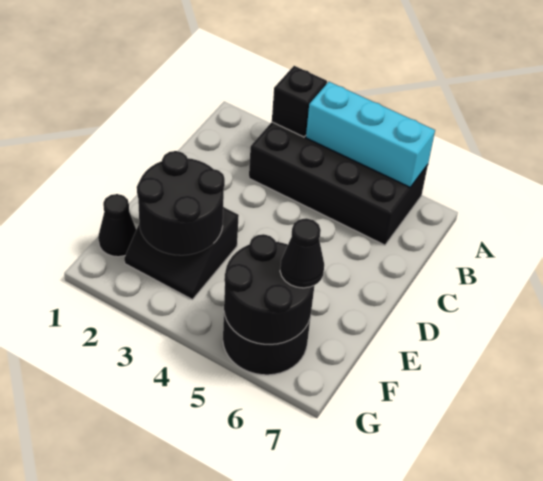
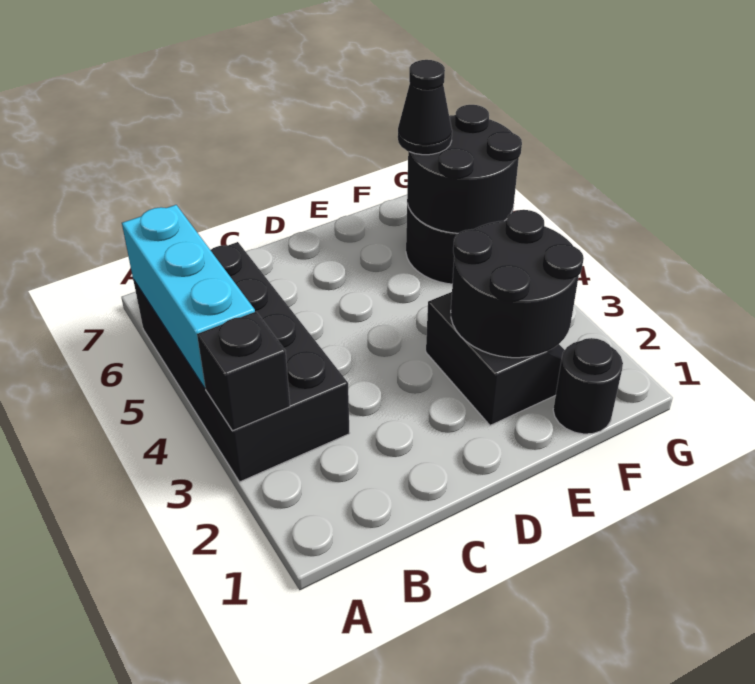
black 1x1 cone [98,194,136,257] -> black 1x1 round brick [553,338,623,434]

